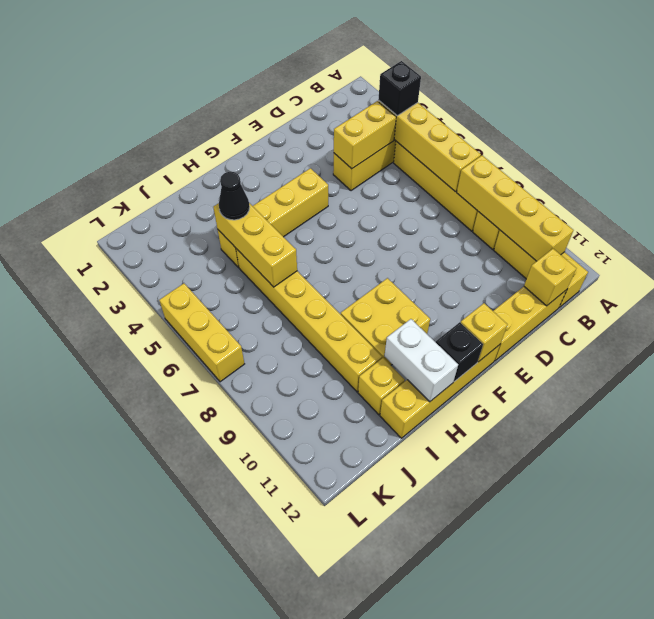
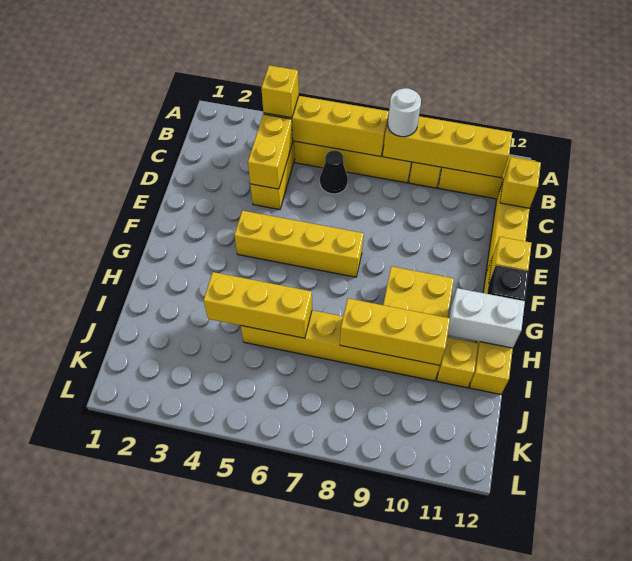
black 1x1 brick [378,61,421,116] -> yellow 1x1 brick [261,65,299,118]
none -> white 1x1 round brick [388,88,421,137]
yellow 1x4 brick [218,168,328,267] -> yellow 1x4 brick turned to [234,211,364,277]
black 1x1 cone [219,172,250,220] -> black 1x1 cone moved to [320,150,348,194]
yellow 1x3 brick [159,283,244,382] -> yellow 1x3 brick moved to [340,298,450,365]

